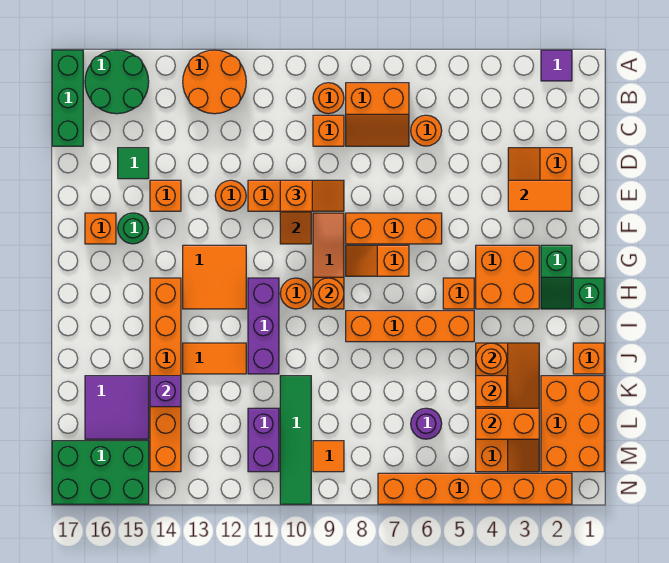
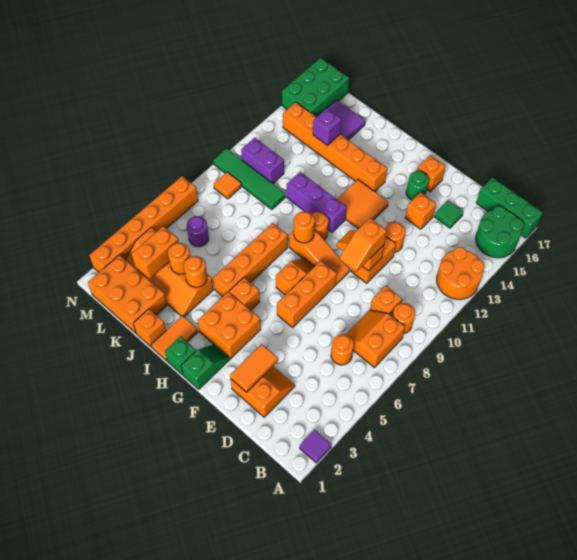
green 1x2 slope [541,245,572,309] -> green 1x2 slope turned to [181,344,230,389]
orange 1x2 tile [183,343,246,374] -> orange 1x2 tile moved to [151,316,198,361]
orange 1x1 brick [476,376,507,407] -> orange 1x1 round brick [168,243,190,274]

